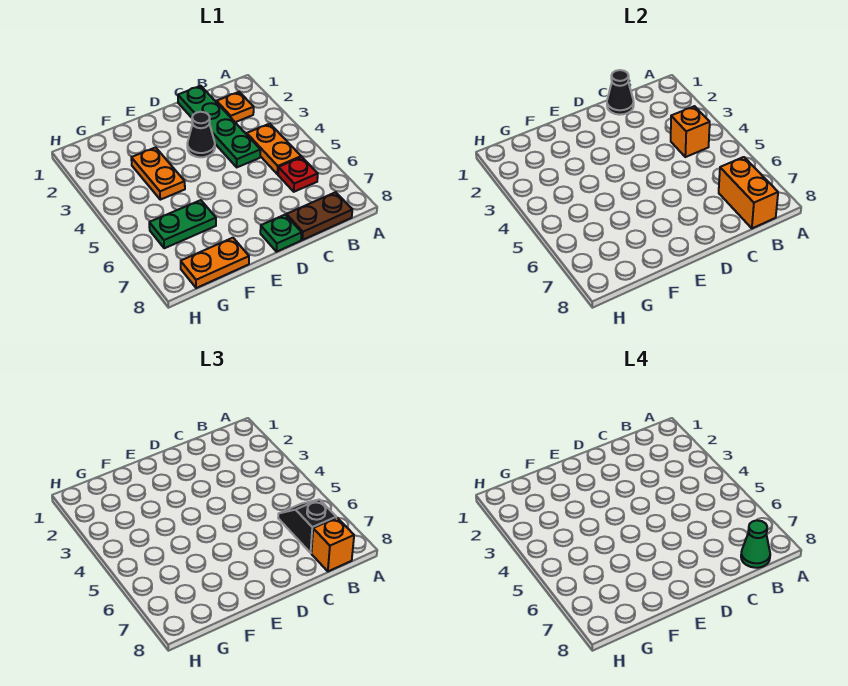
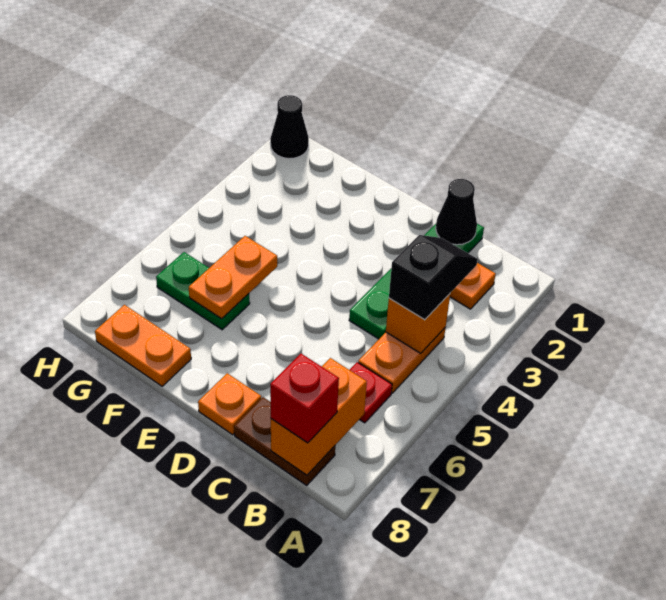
black 1x2 slope [278,499,336,553] -> black 1x2 slope moved to [389,235,478,320]
orange 1x1 brick [311,518,354,571] -> red 1x1 brick [270,354,339,443]
green 1x1 cone [741,520,770,568] -> none
black 1x1 cone [187,112,215,157] -> black 1x1 cone moved to [270,95,309,159]
green 1x1 plate [260,215,302,252] -> orange 1x1 plate [198,373,261,435]
orange 1x2 plate [131,147,185,200] -> orange 1x2 plate moved to [189,236,277,319]

